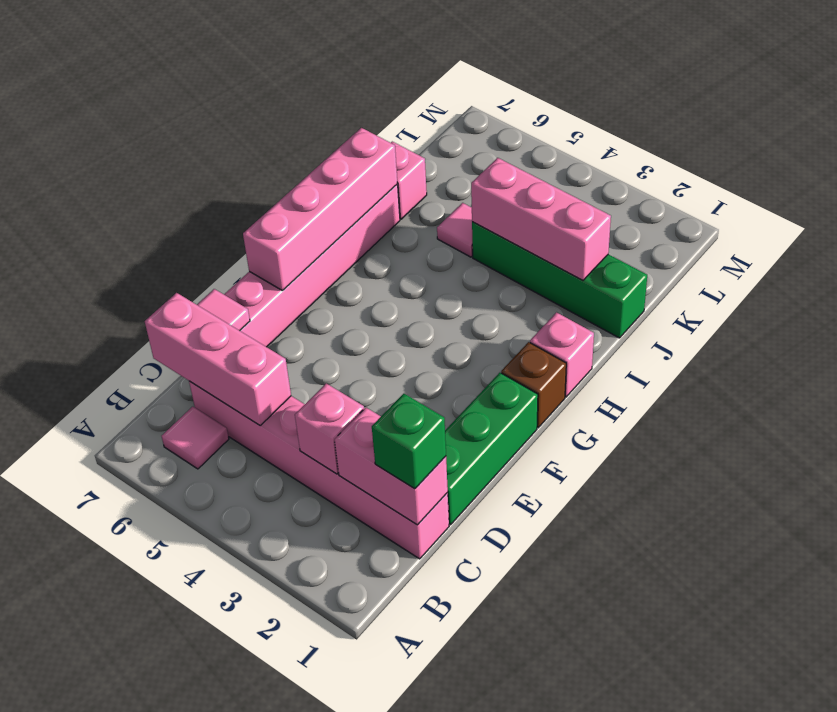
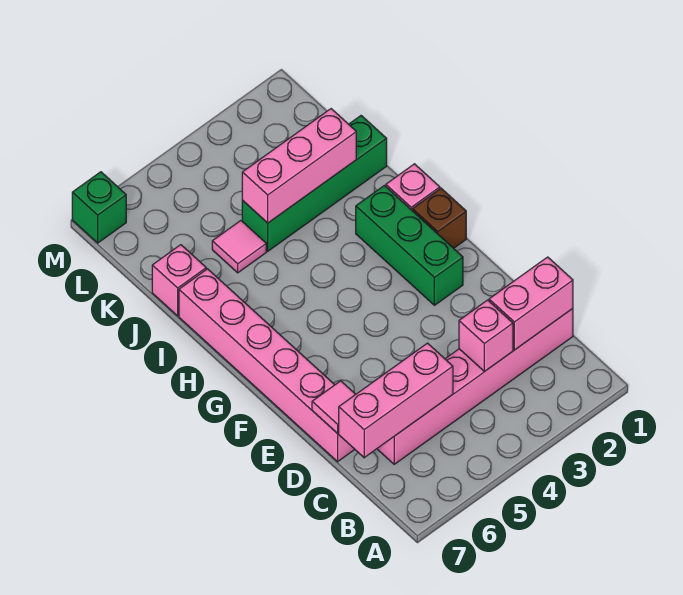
pink 1x1 tile [162,407,229,469] -> none
green 1x1 brick [372,394,446,489] -> green 1x1 brick moved to [72,172,126,243]
green 1x3 brick [445,373,538,525] -> green 1x3 brick moved to [356,186,463,305]
pink 1x4 brick [243,128,398,290] -> none

